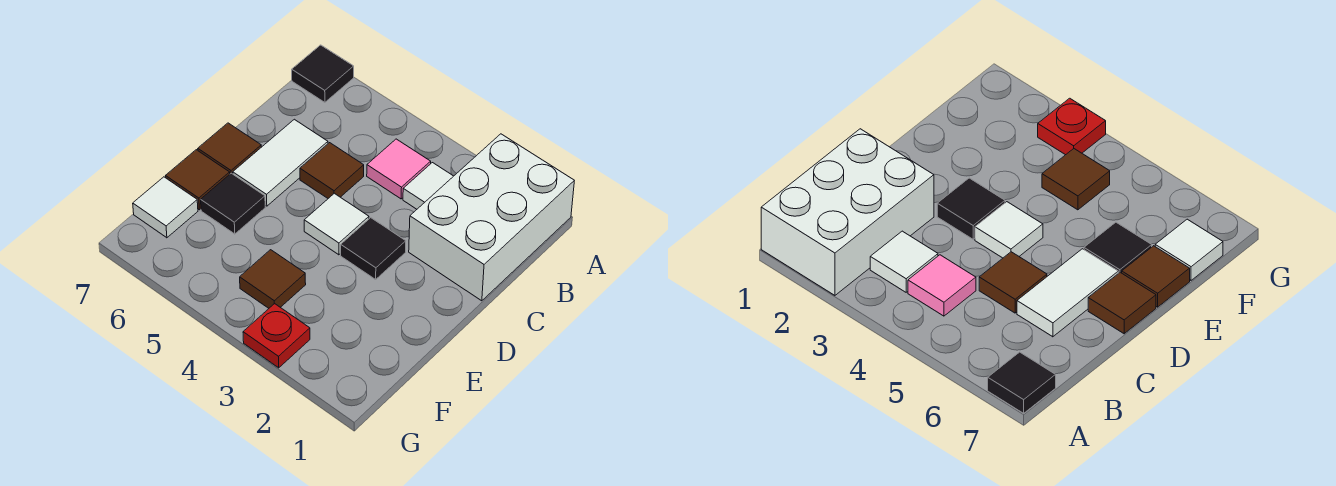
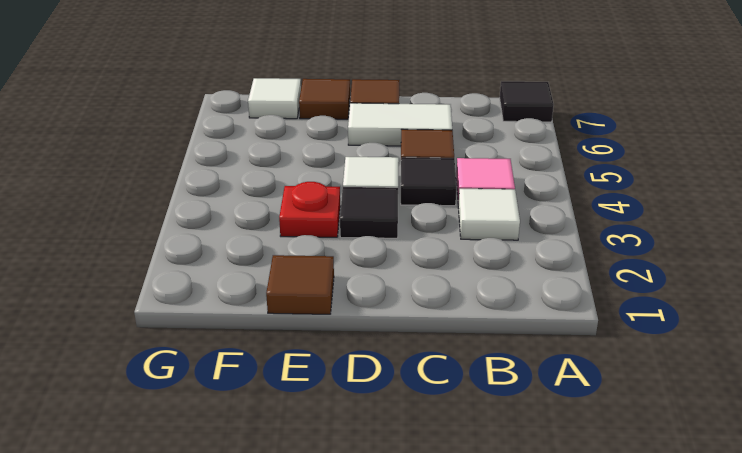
white 2x3 brick [409,134,574,301] -> none
black 1x1 tile [201,173,265,234] -> black 1x1 tile moved to [401,157,457,206]
brown 1x1 tile [240,250,306,308] -> brown 1x1 tile moved to [266,255,334,314]
red 1x1 plate [243,304,310,368] -> red 1x1 plate moved to [279,182,340,237]

